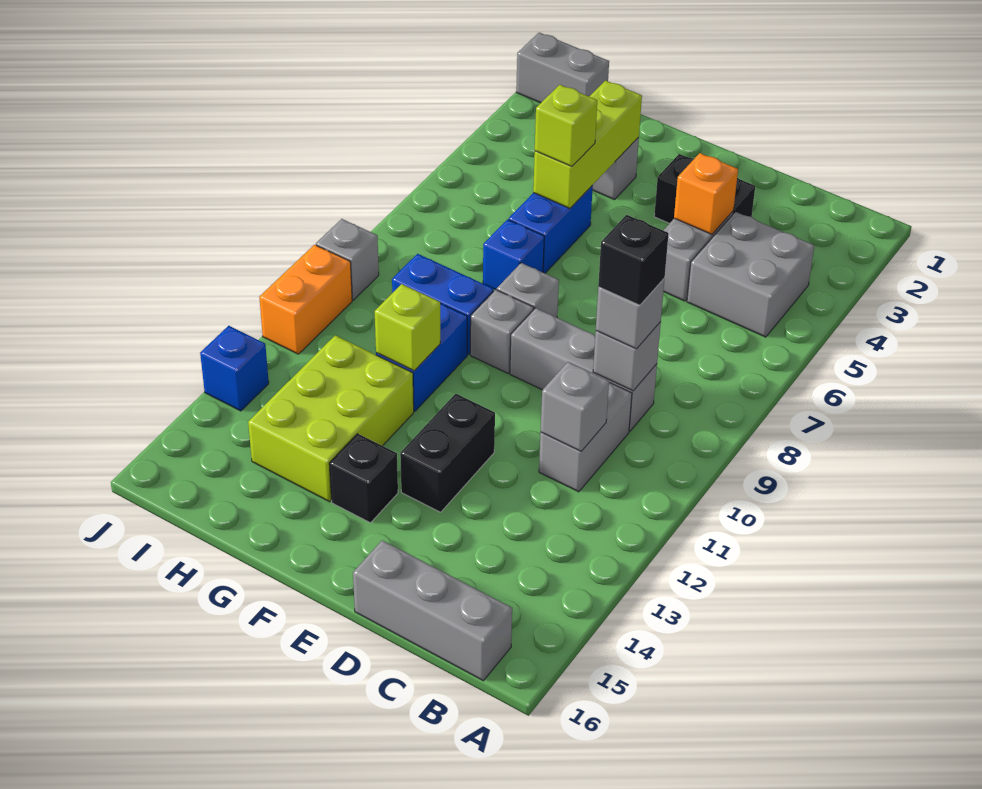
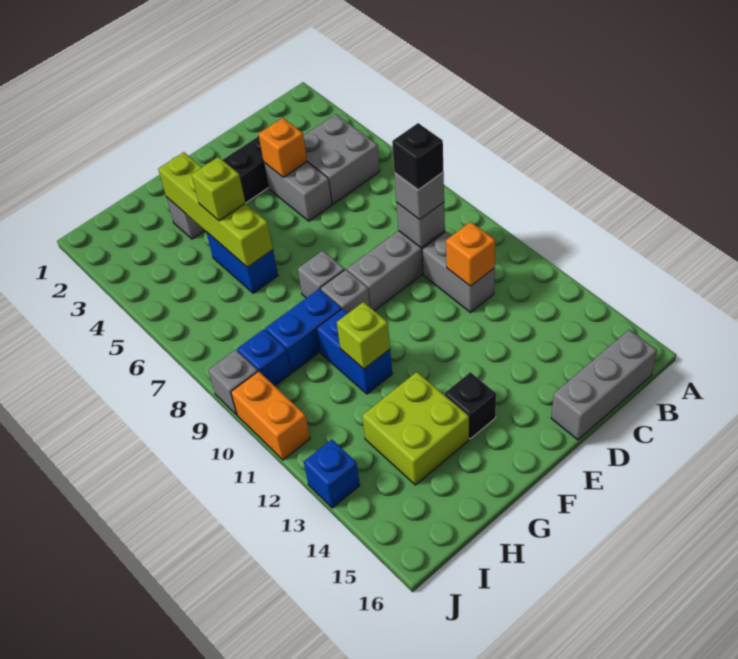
grey 1x1 brick [541,362,609,451] -> orange 1x1 brick [446,222,495,286]
black 1x2 brick [400,394,495,512] -> none
lime 1x3 brick [533,81,642,208] -> lime 1x4 brick [158,152,273,267]
blue 1x1 brick [483,220,544,290] -> blue 1x1 brick moved to [237,329,291,386]
lime 2x3 brick [248,335,414,502] -> lime 2x2 brick [362,372,469,485]
grey 1x2 brick [516,33,609,103] -> none

